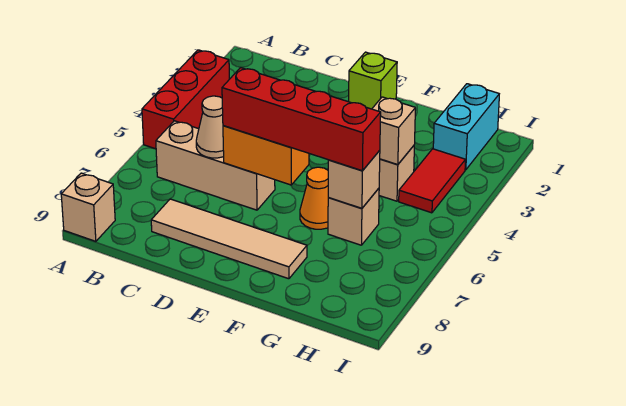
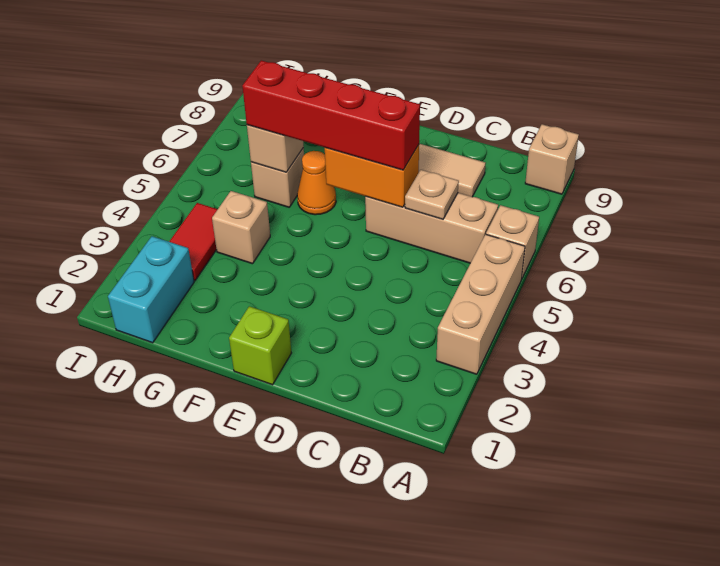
red 1x3 brick [142,50,229,149] -> tan 1x3 brick [436,234,525,374]
tan 1x1 cone [196,96,224,158] -> tan 1x1 plate [405,170,459,219]
tan 1x1 brick [372,97,415,165] -> tan 1x1 brick moved to [486,205,539,279]

